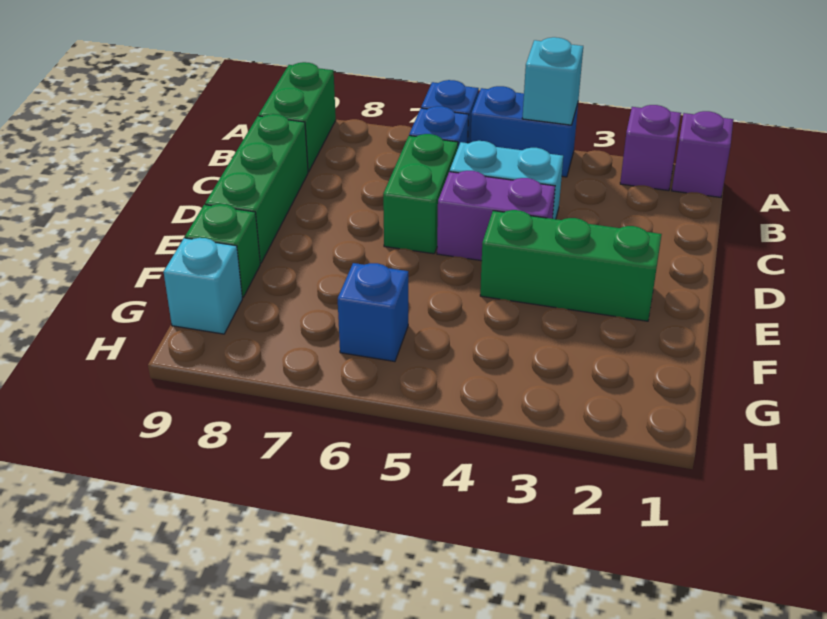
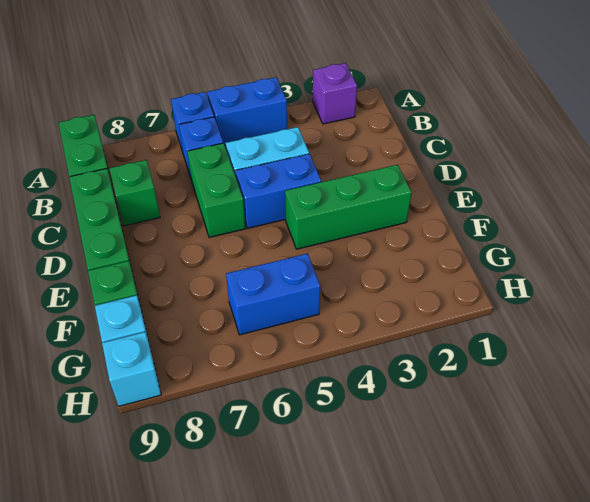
purple 1x1 brick [672,111,733,197] -> none
cyan 1x1 brick [522,37,583,125] -> cyan 1x1 brick moved to [102,332,161,406]
none -> green 1x1 brick [109,160,160,226]
purple 1x2 brick [437,171,555,261] -> blue 1x2 brick [235,154,321,228]
blue 1x1 brick [338,263,408,362] -> blue 1x2 brick [226,254,320,335]

